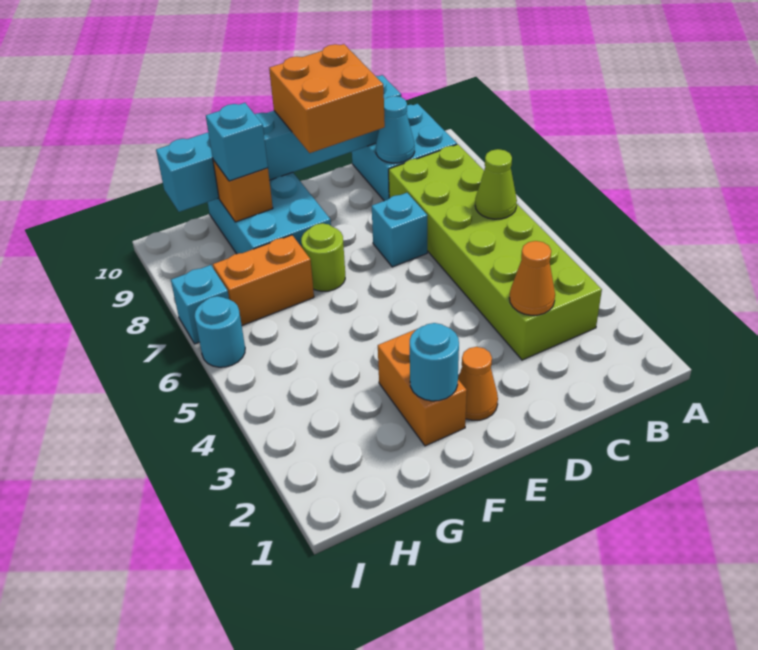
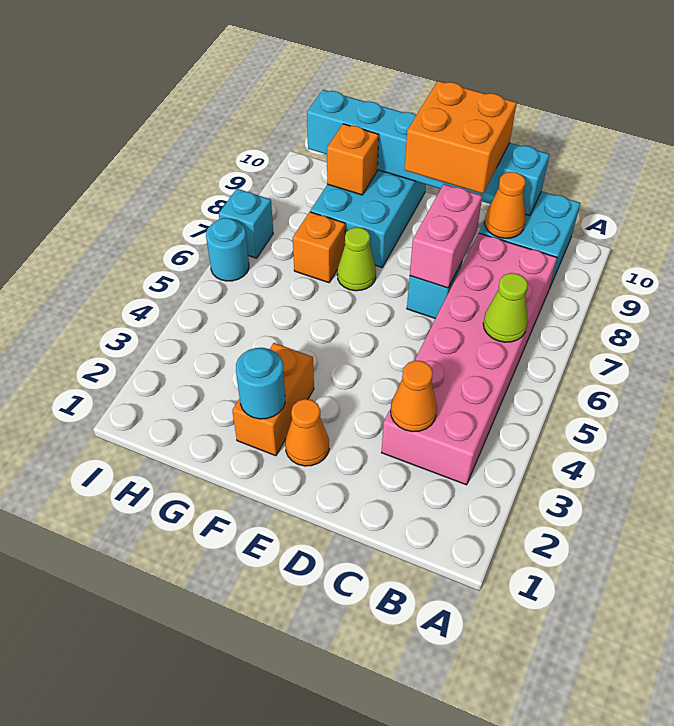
lime 2x6 brick [389,144,602,360] -> pink 2x6 brick [382,233,557,485]
cyan 1x1 cone [376,96,415,163] -> orange 1x1 cone [485,172,526,238]
none -> pink 1x2 brick [410,184,482,288]
lime 1x1 round brick [301,223,345,291] -> lime 1x1 cone [337,227,376,291]
orange 1x2 brick [213,235,314,325] -> orange 1x1 brick [293,212,345,283]
cyan 1x1 brick [206,103,268,181] -> none

